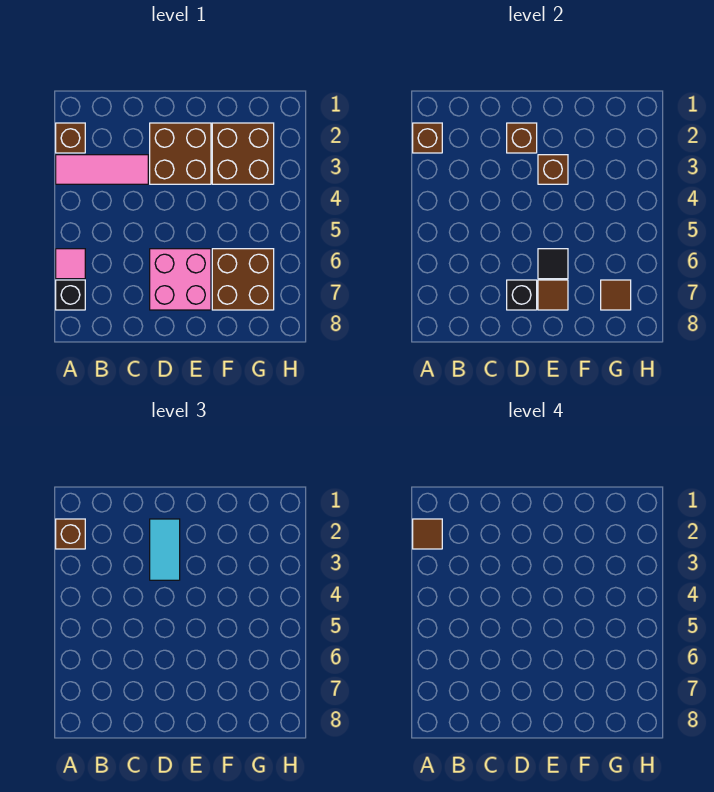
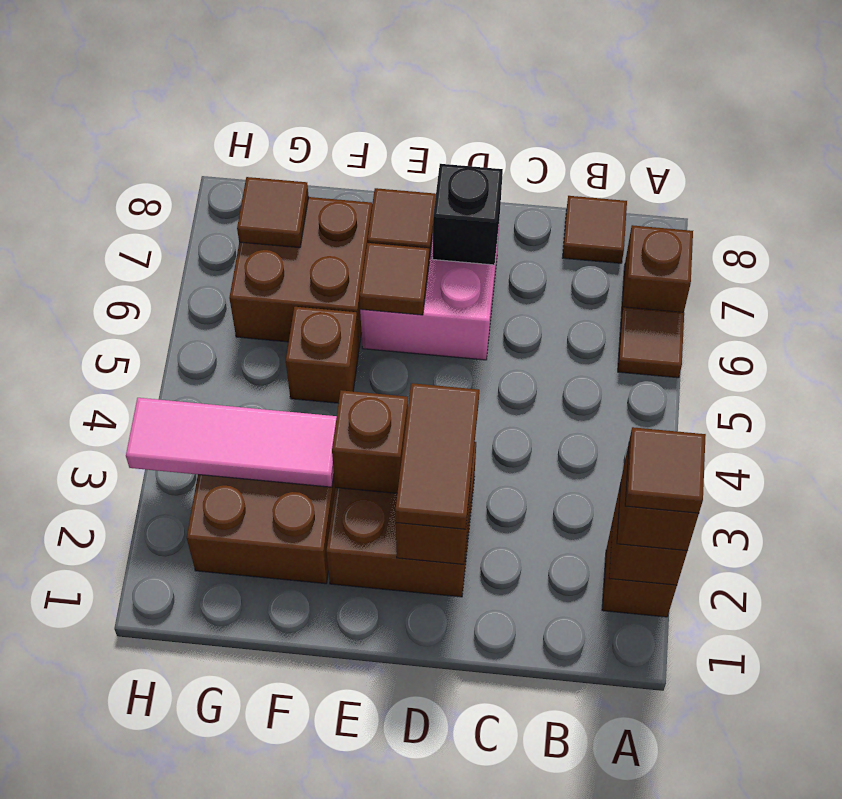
pink 1x3 tile [56,155,148,184] -> pink 1x3 tile moved to [126,398,337,487]
pink 1x1 tile [56,249,85,279] -> brown 1x1 tile [618,307,684,378]
black 1x1 brick [56,280,85,310] -> brown 1x1 brick [621,225,693,317]
none -> brown 1x1 tile [563,196,627,263]
cyan 1x2 tile [150,519,180,580] -> brown 1x2 tile [395,383,479,529]
black 1x1 tile [538,249,568,279] -> brown 1x1 tile [360,243,429,315]
none -> brown 1x1 brick [286,307,359,403]

